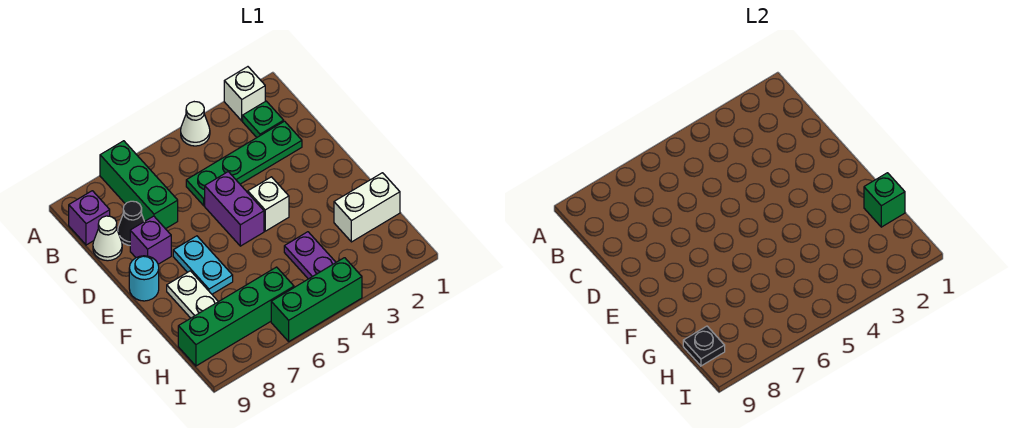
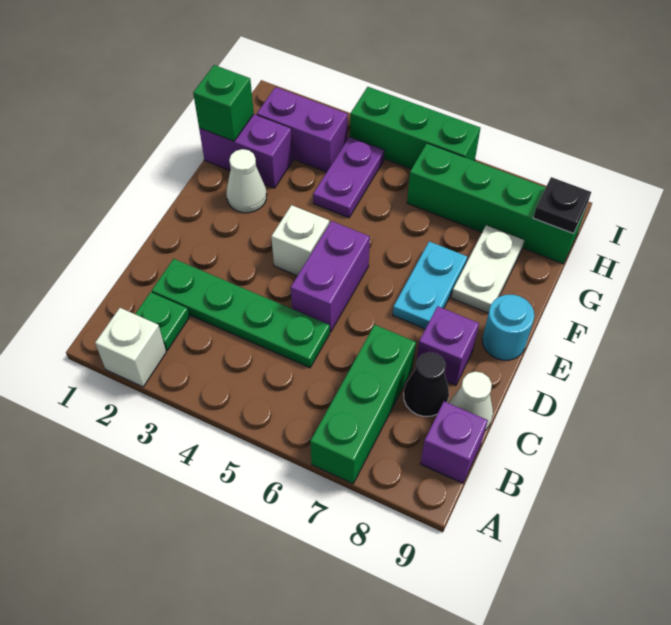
white 1x1 cone [181,102,210,146] -> white 1x1 cone moved to [226,149,267,213]
white 1x2 brick [334,173,400,242] -> purple 1x2 brick [199,114,293,188]
none -> purple 1x2 brick [257,87,348,172]

